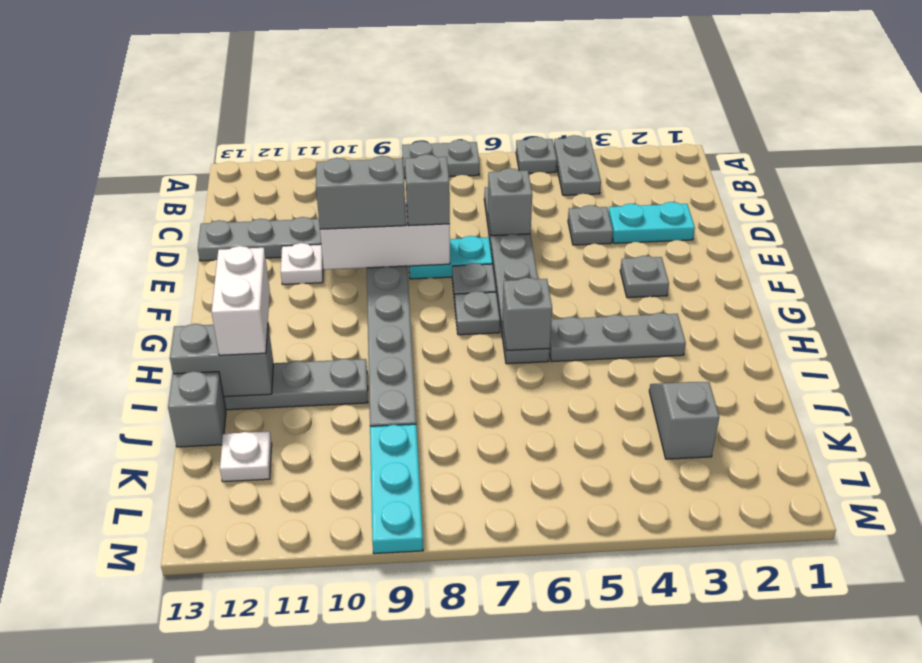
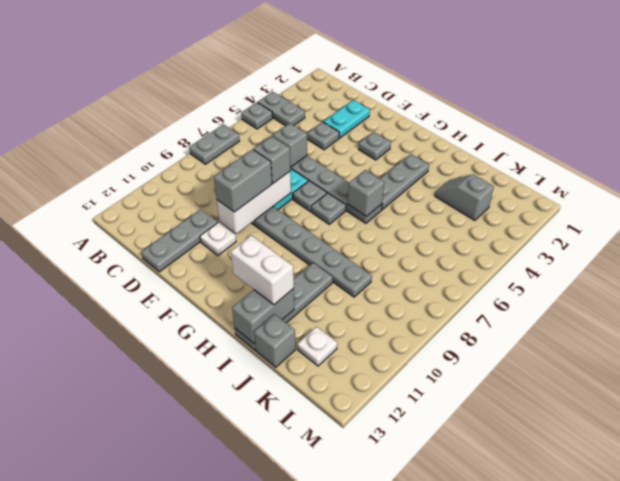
cyan 1x3 plate [370,424,423,554] -> none

